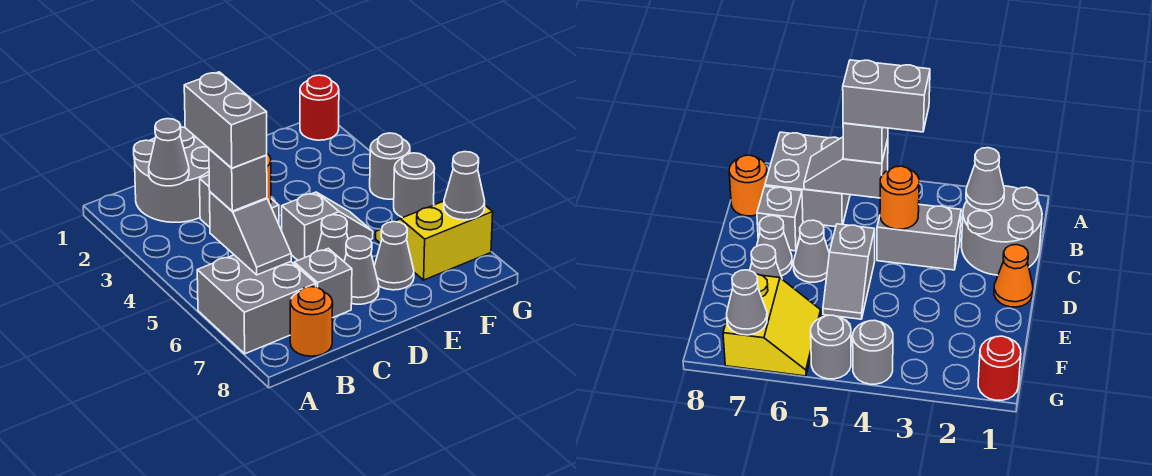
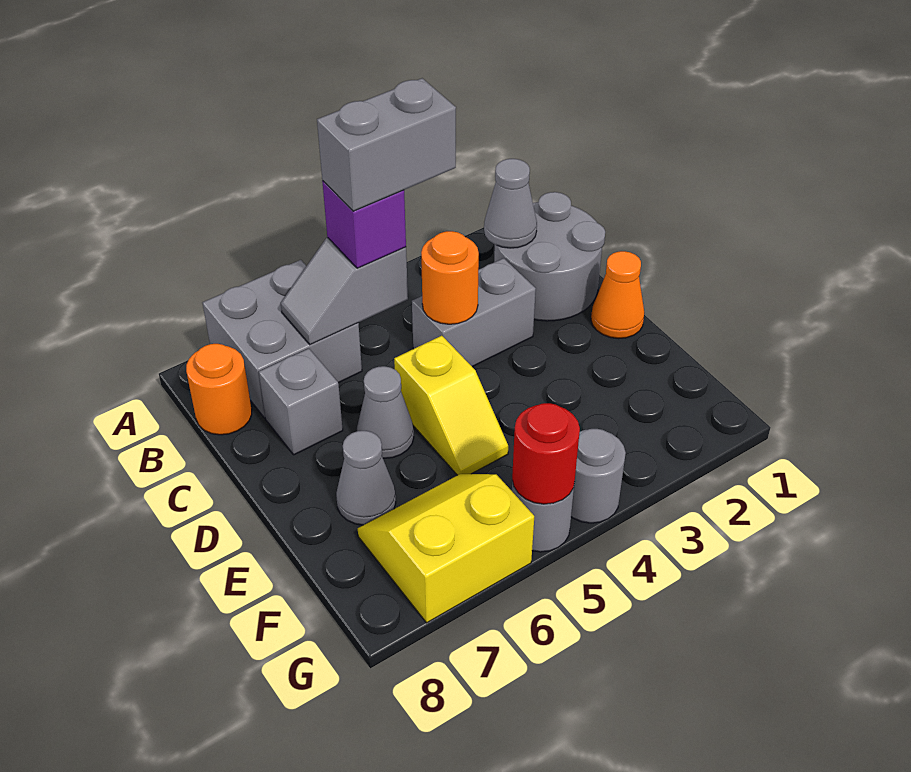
grey 1x1 brick [209,149,267,211] -> purple 1x1 brick [322,181,406,268]
grey 1x2 slope [282,192,373,260] -> yellow 1x2 slope [394,336,508,475]
grey 1x1 cone [344,236,379,304] -> none
yellow 2x2 slope [376,201,493,280] -> yellow 2x2 slope turned to [358,474,534,623]
red 1x1 round brick [300,75,339,140] -> red 1x1 round brick moved to [512,403,580,504]
grey 1x1 cone [444,152,485,220] -> none

